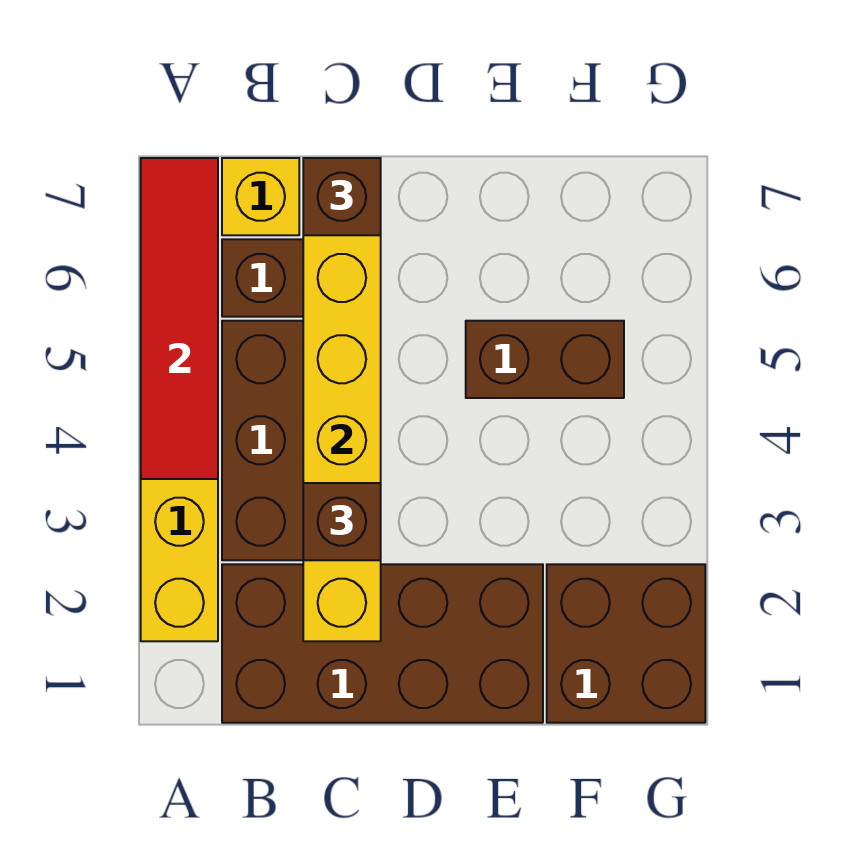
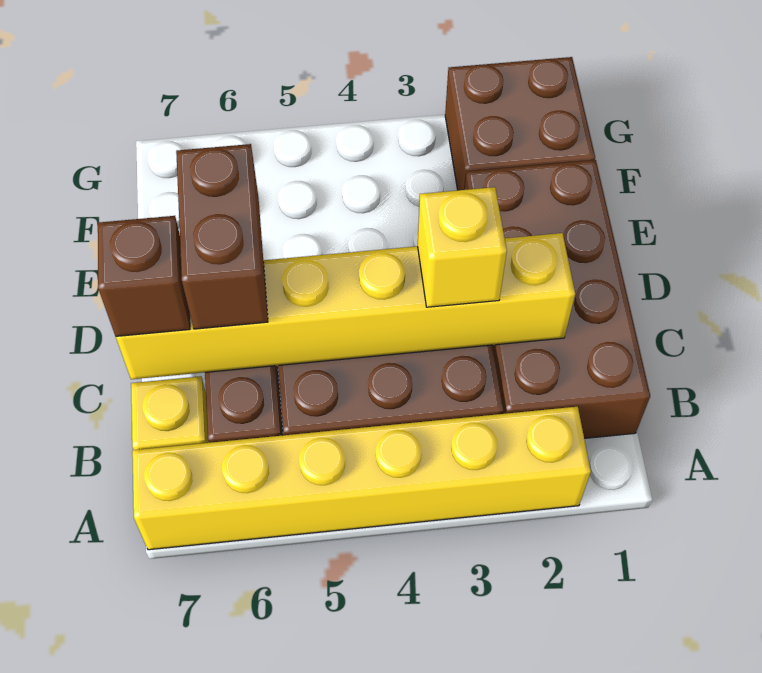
red 1x4 tile [141,158,218,479] -> none
brown 1x1 brick [303,483,381,560] -> yellow 1x1 brick [418,187,507,307]
brown 1x2 brick [466,321,624,398] -> brown 1x2 brick moved to [176,144,268,329]

